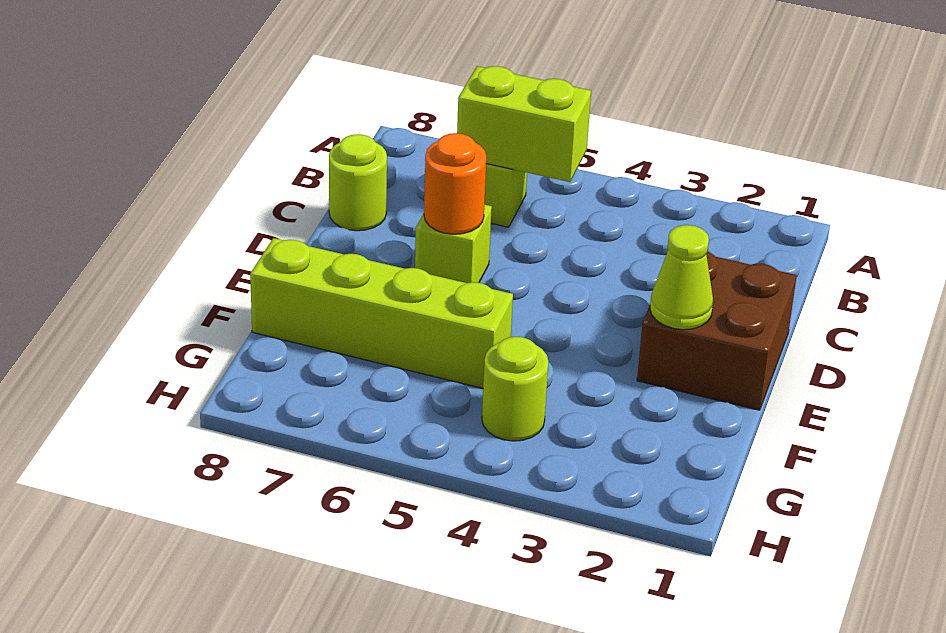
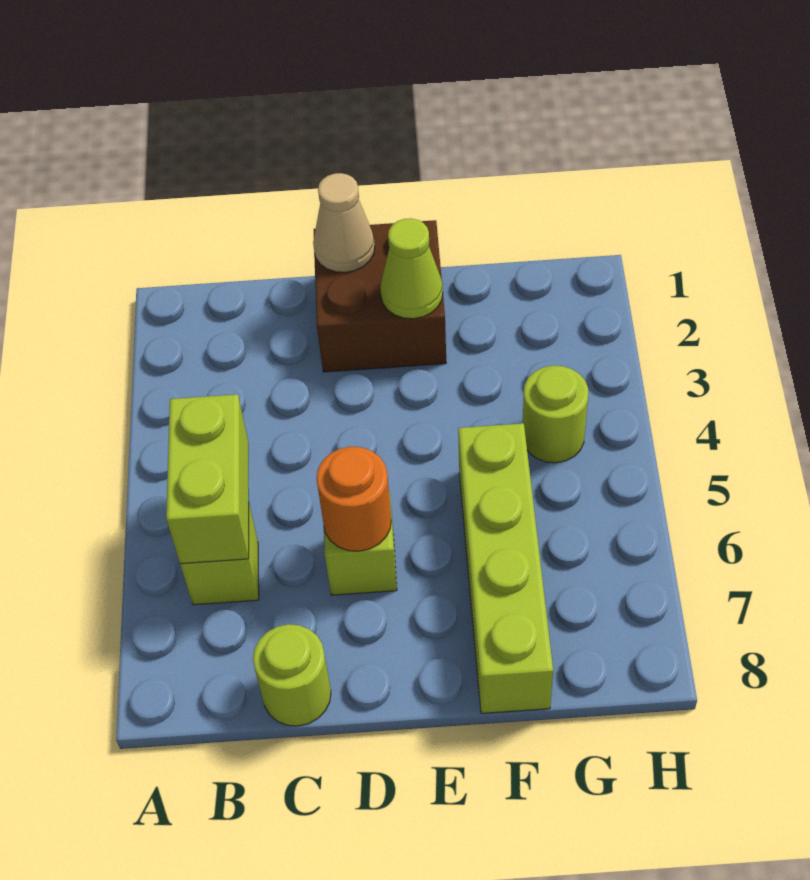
none -> tan 1x1 cone [313,173,375,272]

